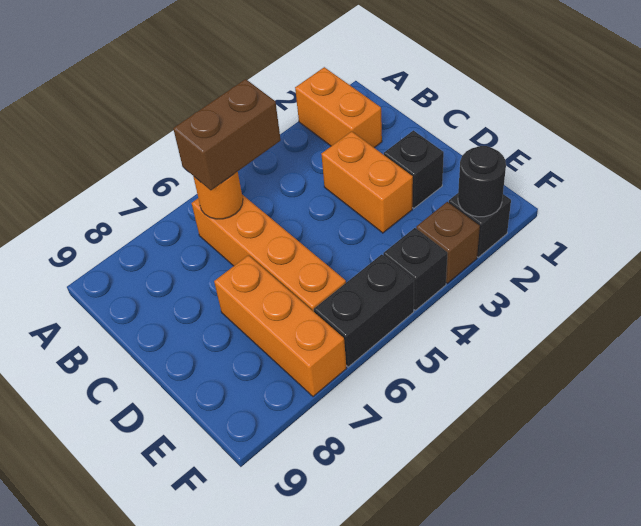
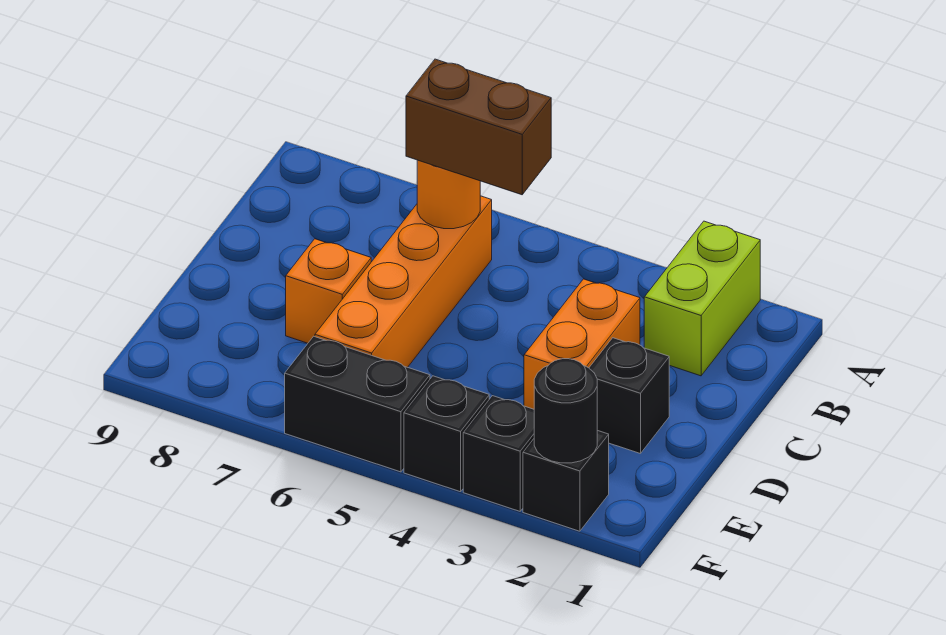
orange 1x2 brick [295,67,382,148] -> lime 1x2 brick [644,221,760,376]
orange 1x3 brick [214,255,347,397] -> orange 1x1 brick [286,239,371,343]
brown 1x1 brick [416,202,480,283] -> black 1x1 brick [463,396,534,511]

